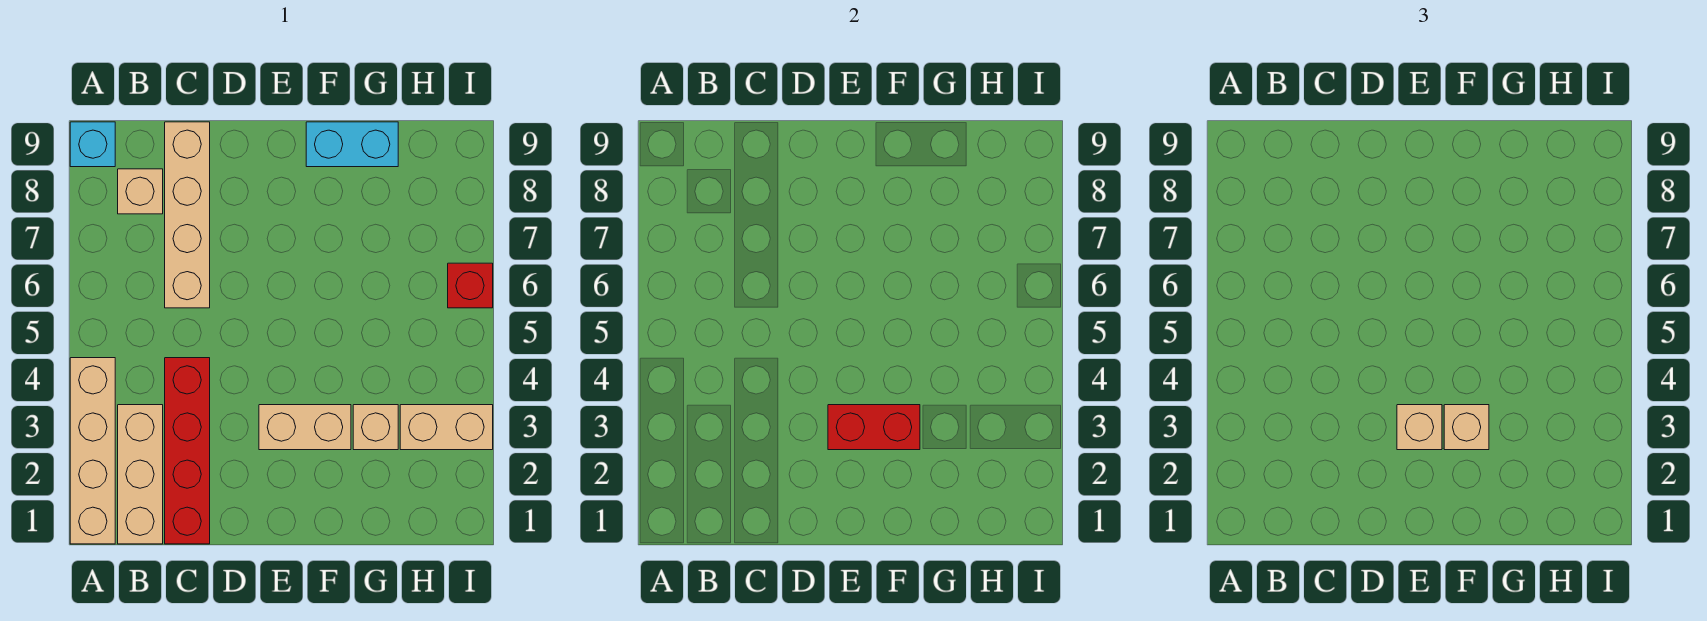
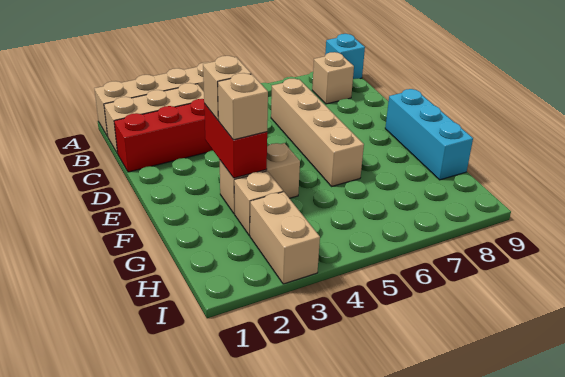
tan 1x4 brick [165,122,210,308] -> tan 1x4 brick turned to [271,79,364,187]
tan 1x2 brick [259,405,351,450] -> tan 1x2 brick turned to [220,143,300,214]
cyan 1x2 brick [306,122,398,167] -> cyan 1x3 brick [385,89,473,180]
red 1x1 brick [448,263,493,308] -> none

